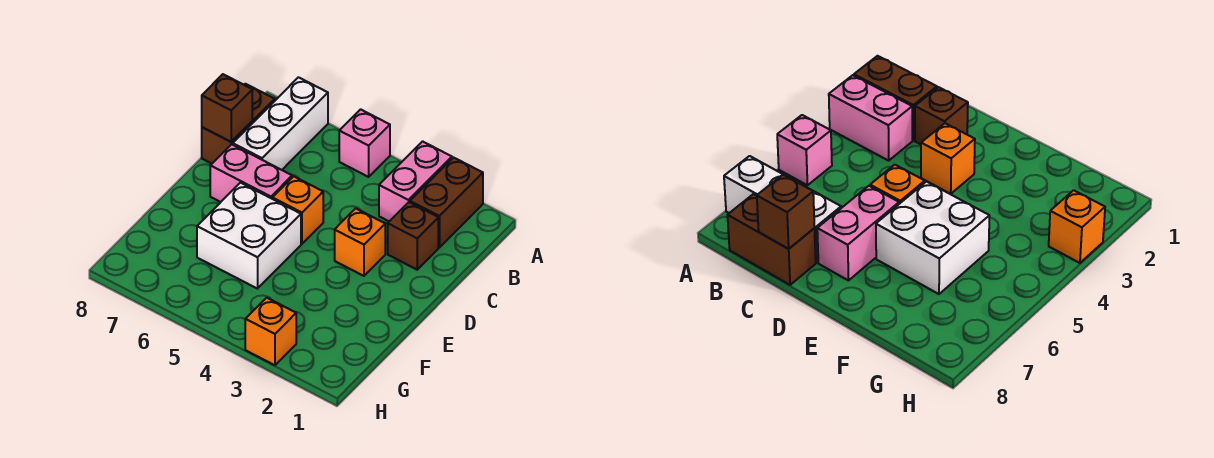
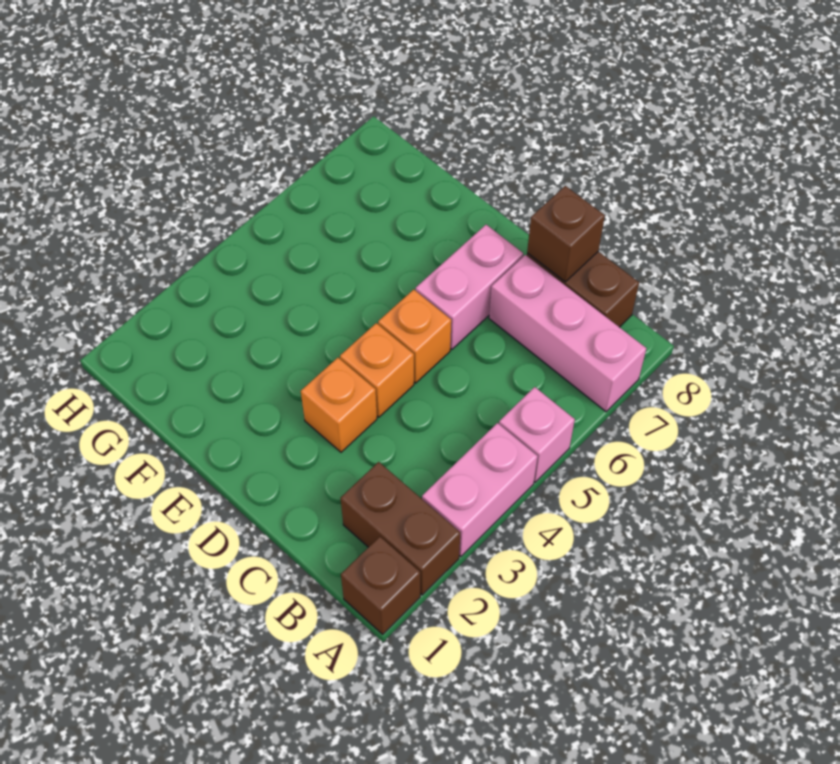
pink 1x2 brick [379,141,452,221] -> pink 1x2 brick turned to [422,423,538,557]
white 1x3 brick [233,77,328,170] -> pink 1x3 brick [489,255,646,412]
brown 1x1 brick [388,202,438,270] -> brown 1x1 brick moved to [341,537,420,634]
white 2x2 brick [197,183,301,289] -> none
orange 1x1 brick [245,298,296,365] -> orange 1x1 brick moved to [340,323,414,417]

